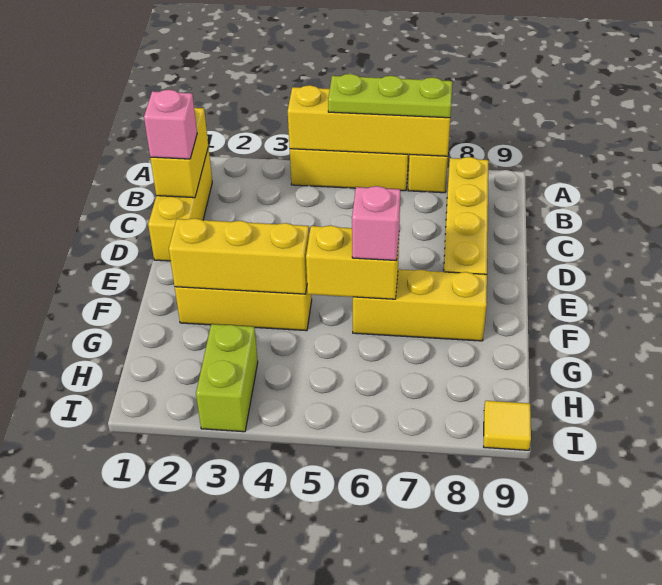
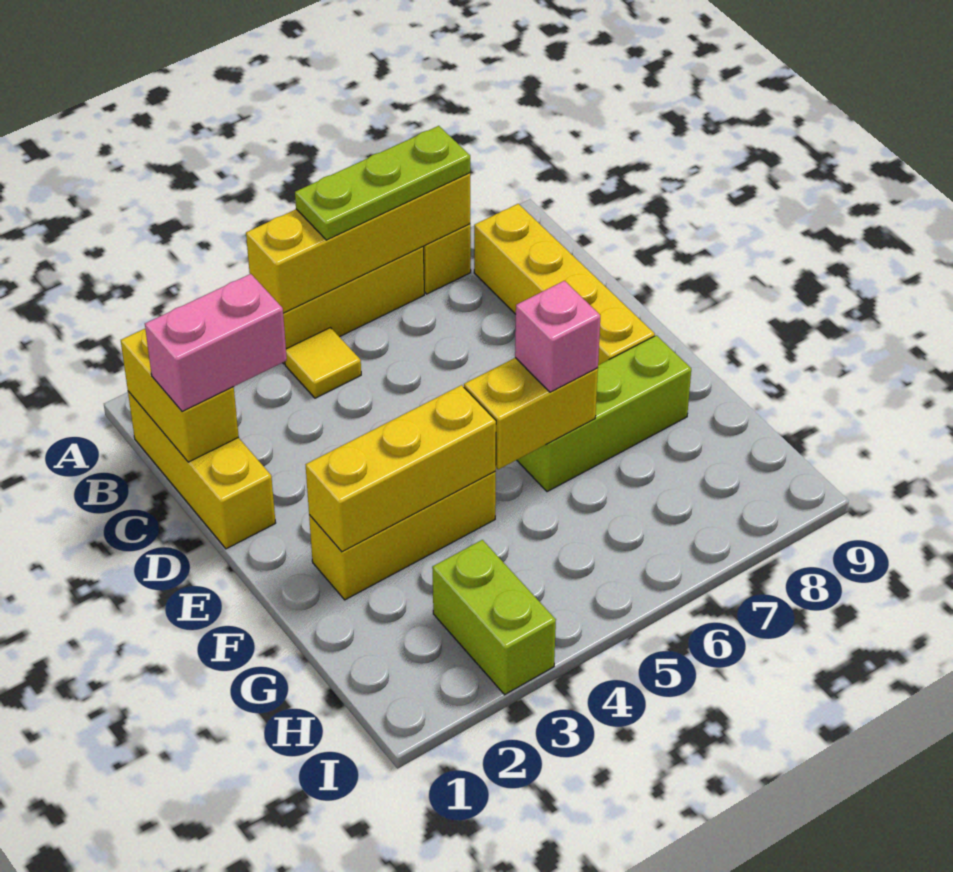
pink 1x1 brick [144,90,197,159] -> pink 1x2 brick [145,274,287,412]
yellow 1x3 brick [353,269,487,341] -> lime 1x3 brick [517,335,691,492]
yellow 1x1 tile [484,401,531,450] -> yellow 1x1 tile moved to [285,328,361,398]

